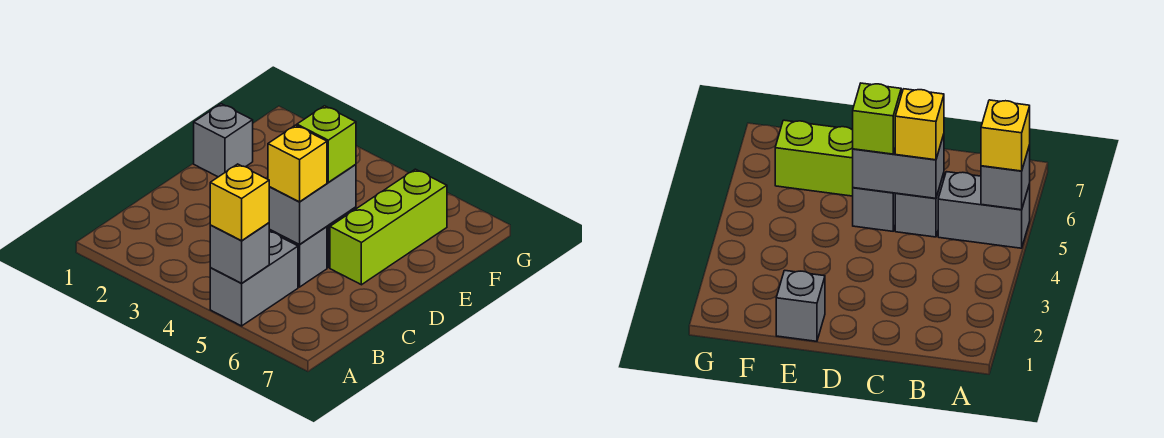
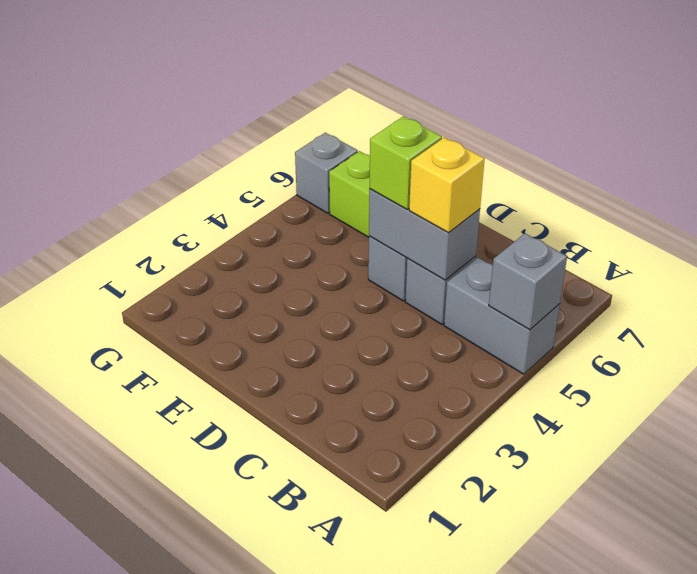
yellow 1x1 brick [210,164,269,241] -> none
grey 1x1 brick [194,104,253,177] -> grey 1x1 brick moved to [295,133,358,213]

